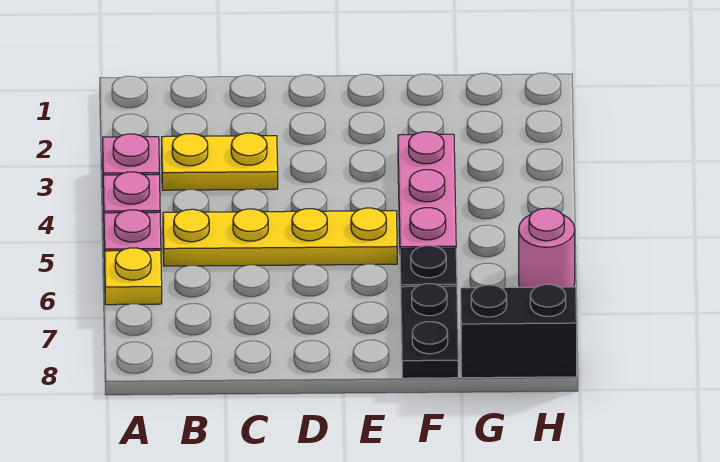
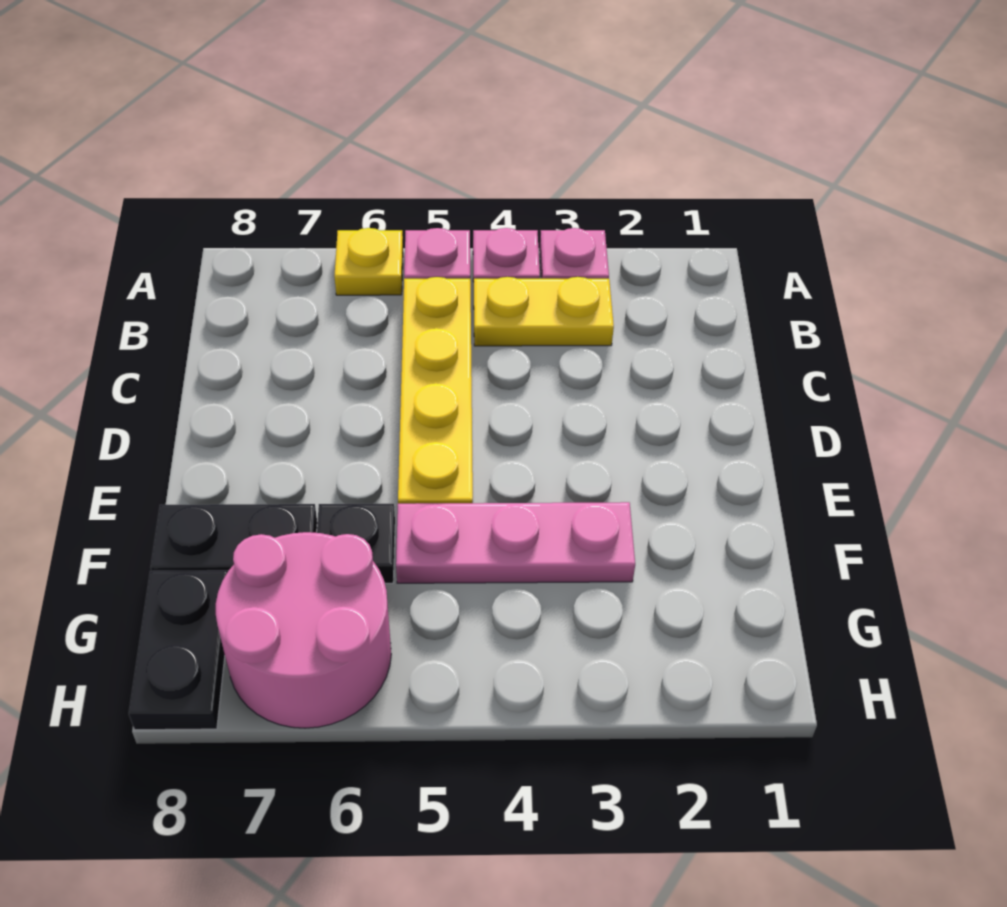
yellow 1x2 plate [162,133,278,190] -> yellow 1x2 plate turned to [474,277,614,346]
black 1x2 brick [461,284,577,378] -> black 1x2 plate [129,570,228,730]
pink 1x1 round brick [519,208,575,287] -> pink 2x2 round brick [216,532,391,728]

